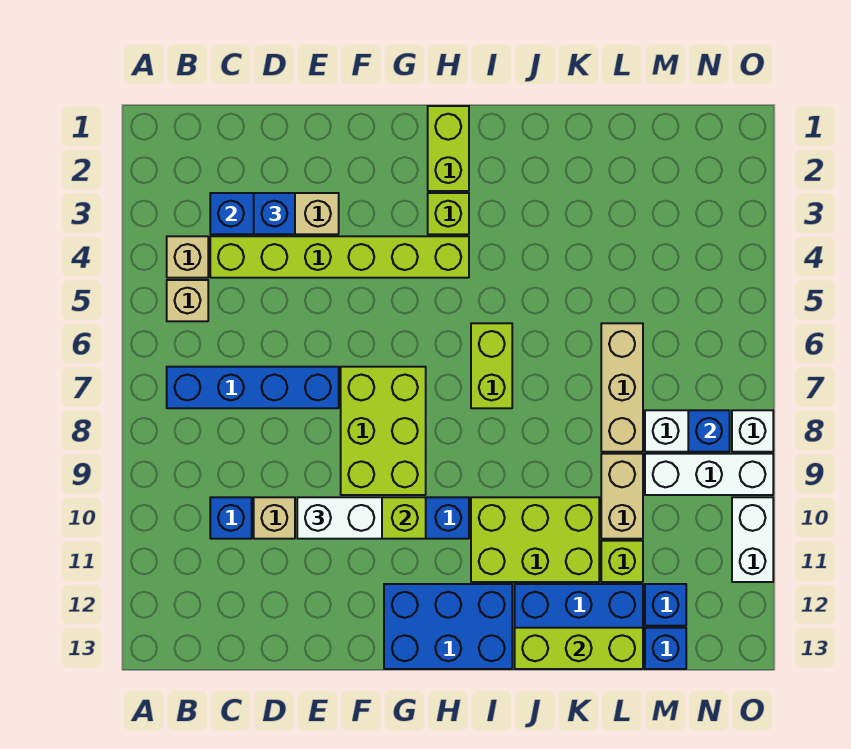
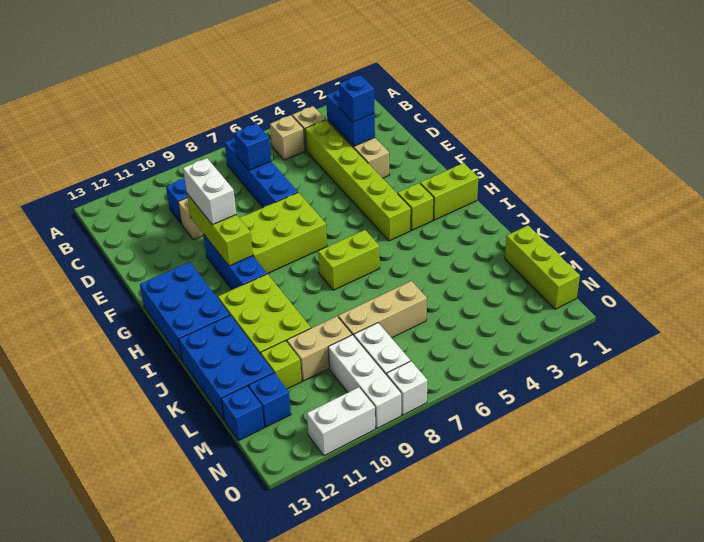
lime 1x3 brick [515,628,643,669] -> lime 1x3 brick moved to [505,225,580,309]
blue 1x1 brick [688,410,730,452] -> blue 1x1 brick moved to [234,123,271,170]

